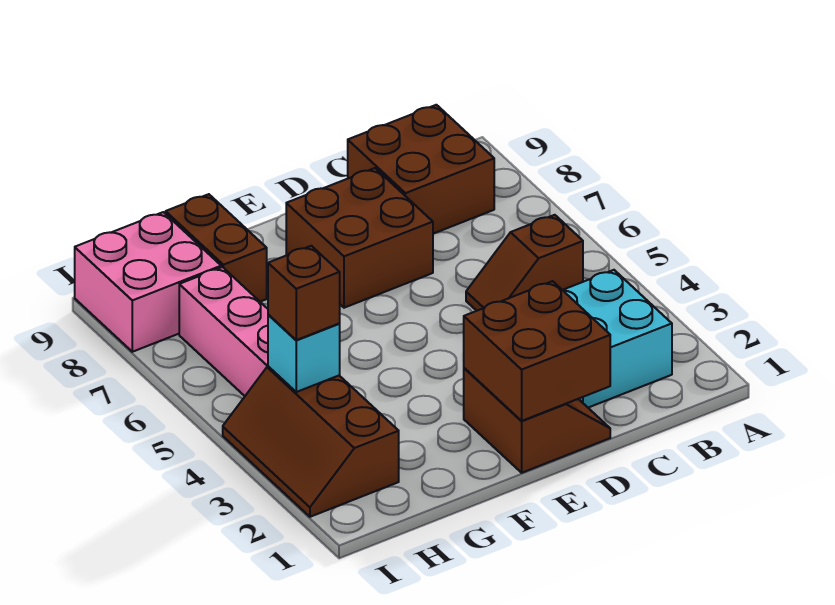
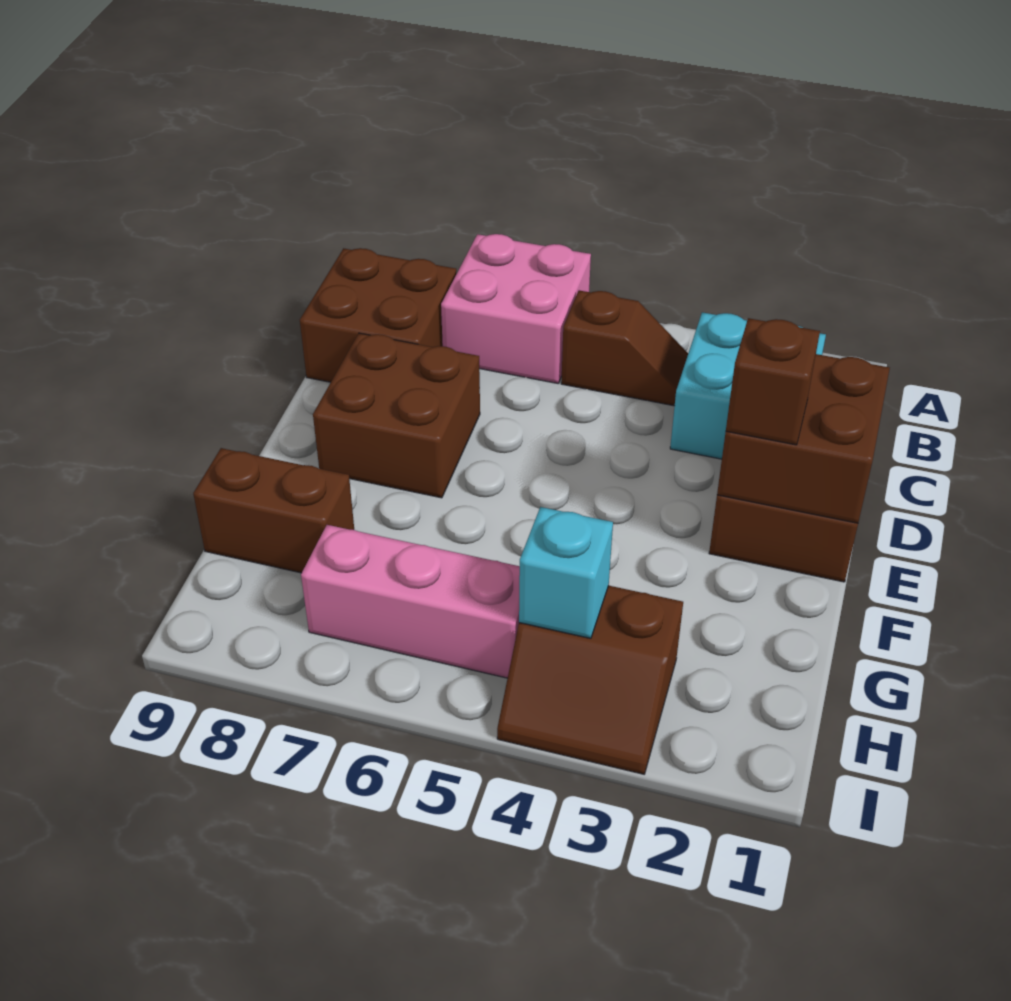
brown 1x2 slope [466,215,583,311] -> brown 1x2 slope turned to [561,290,688,406]
brown 2x3 slope [223,366,399,517] -> brown 2x2 slope [497,586,683,774]
brown 1x1 brick [268,246,340,340] -> brown 1x1 brick moved to [726,318,820,445]
pink 2x2 brick [75,212,221,352] -> pink 2x2 brick moved to [441,234,591,383]

